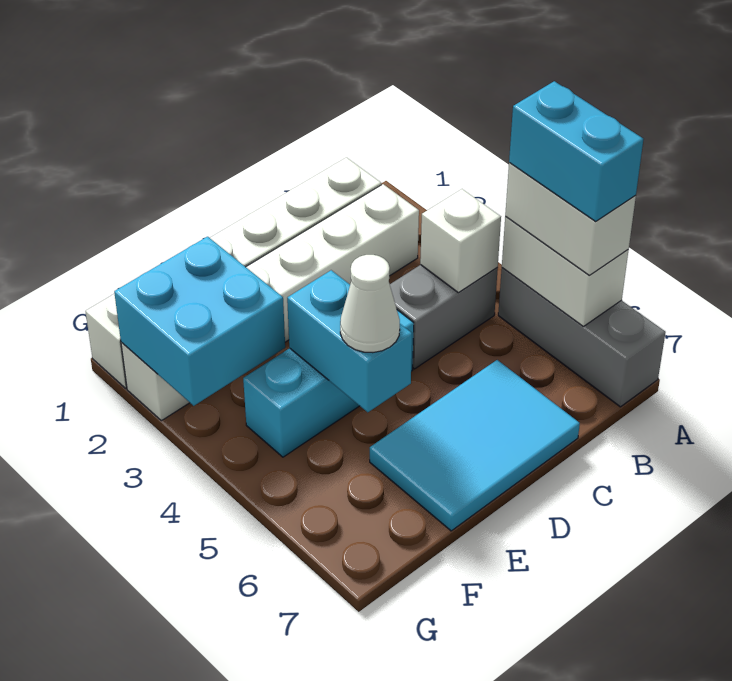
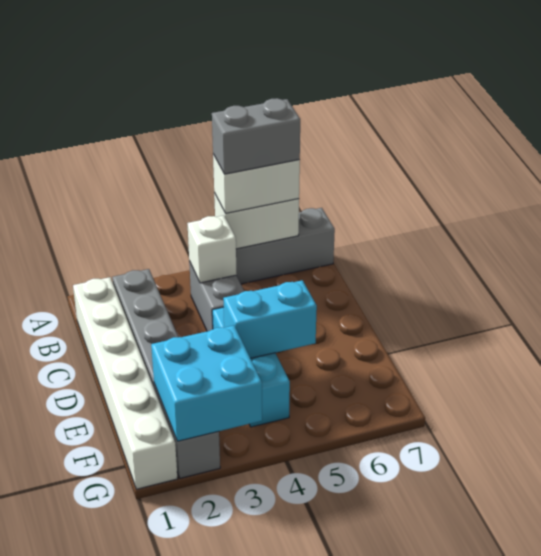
cyan 1x2 brick [509,81,643,221] -> grey 1x2 brick [212,98,300,174]
white 1x6 brick [121,184,419,421] -> grey 1x6 brick [112,269,220,478]
cyan 2x3 tile [370,360,580,531] -> none
white 1x1 cone [340,255,400,353] -> none

